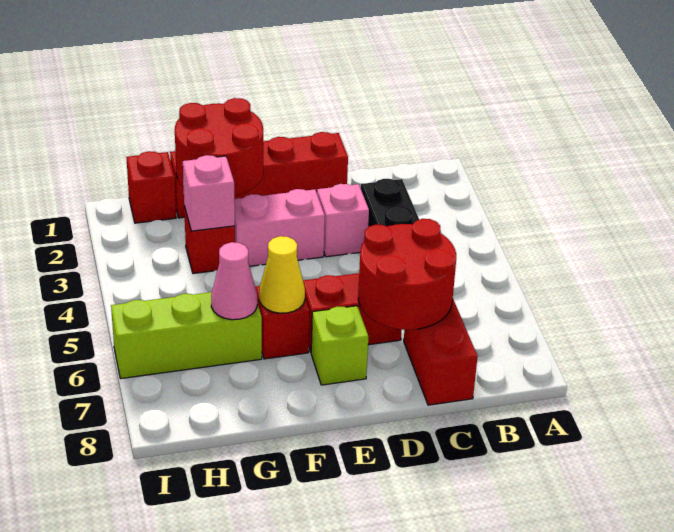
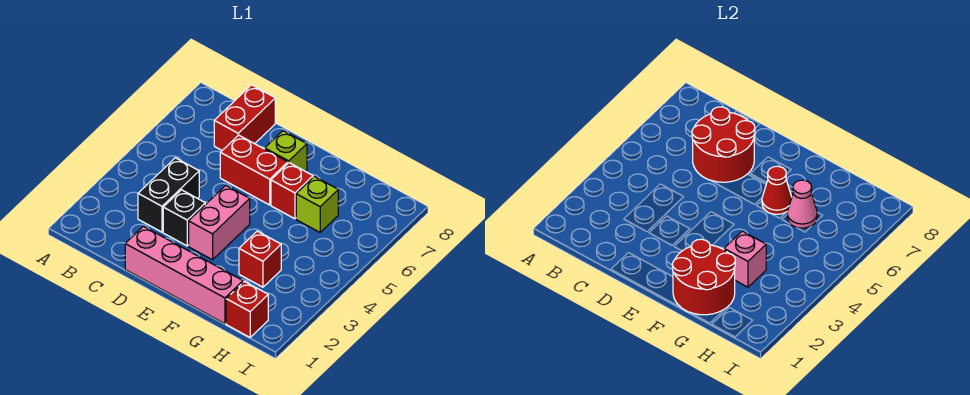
red 1x4 brick [170,132,348,218] -> pink 1x4 brick [125,226,243,324]
pink 1x1 brick [317,184,369,257] -> black 1x1 brick [163,190,205,246]
pink 1x2 brick [234,189,325,266] -> pink 1x2 brick turned to [189,185,250,260]
yellow 1x1 cone [259,236,305,313] -> red 1x1 cone [762,166,792,214]
lime 1x3 brick [111,292,262,379] -> lime 1x1 brick [296,176,338,232]

